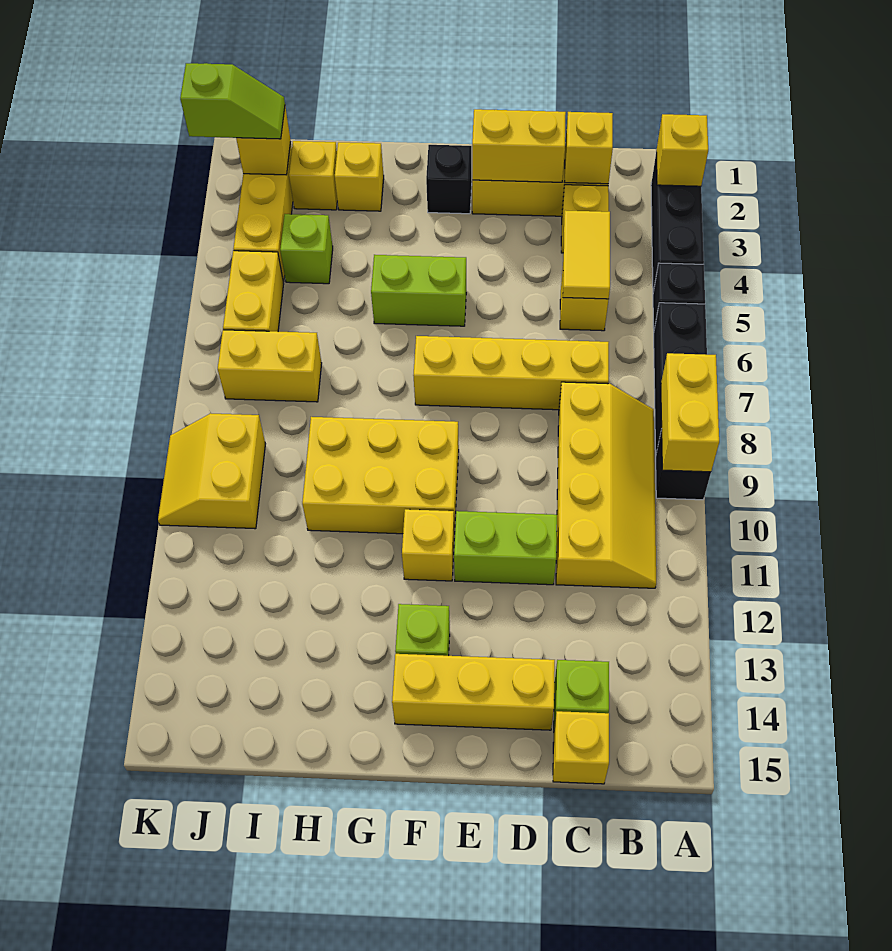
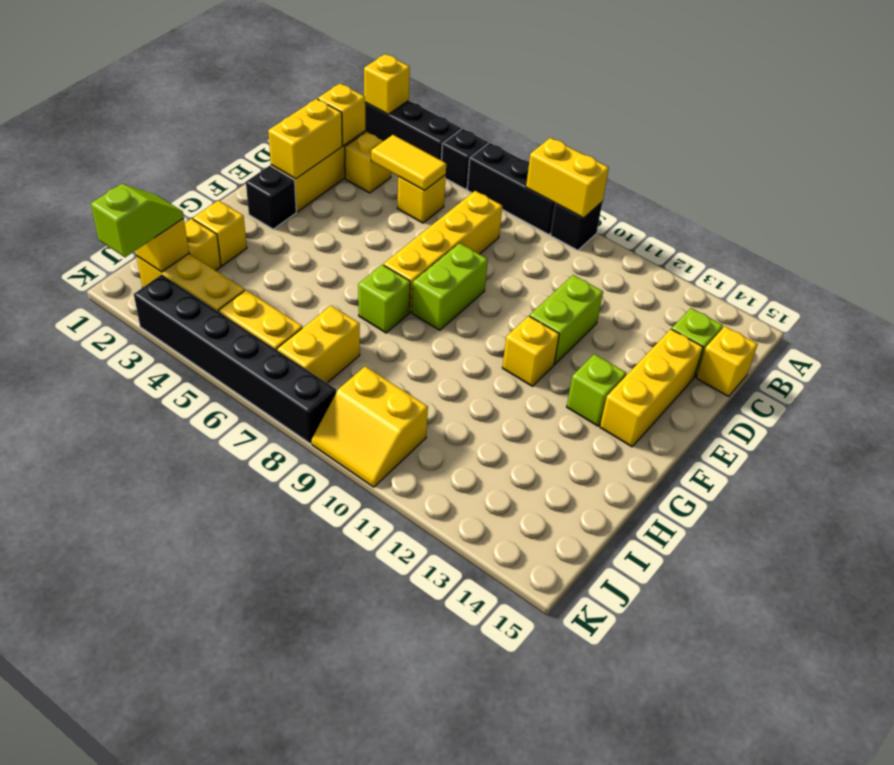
yellow 2x4 slope [556,382,656,588] -> none
lime 1x2 brick [371,255,466,326] -> lime 1x2 brick moved to [412,243,488,330]
yellow 2x3 brick [302,417,459,534] -> none
lime 1x1 brick [280,214,333,284] -> lime 1x1 brick moved to [358,265,410,333]
none -> black 1x6 brick [134,275,336,444]

